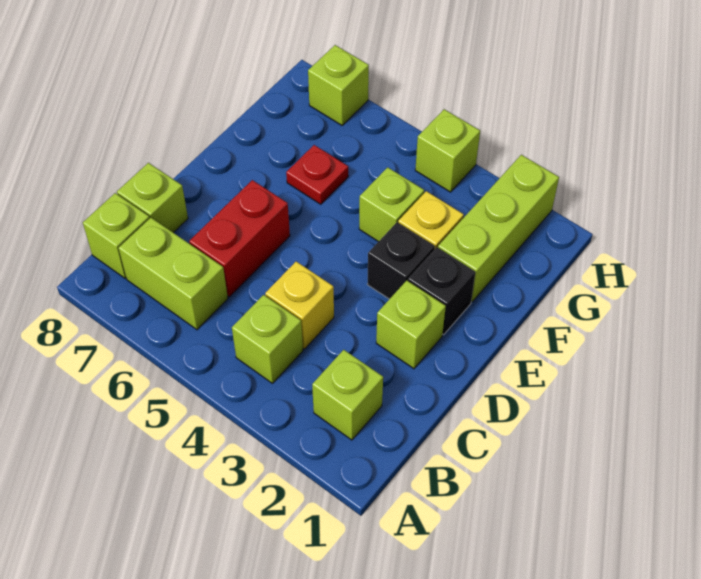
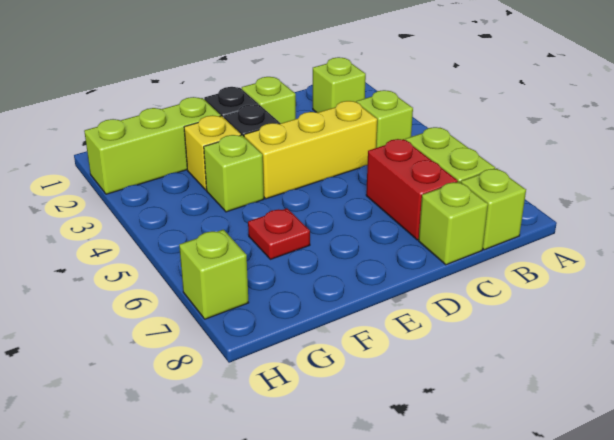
yellow 1x1 brick [265,261,334,349] -> yellow 1x3 brick [244,101,377,199]
red 1x2 brick [189,180,290,297] -> red 1x2 brick turned to [366,139,458,240]
lime 1x1 brick [415,109,480,192] -> none

